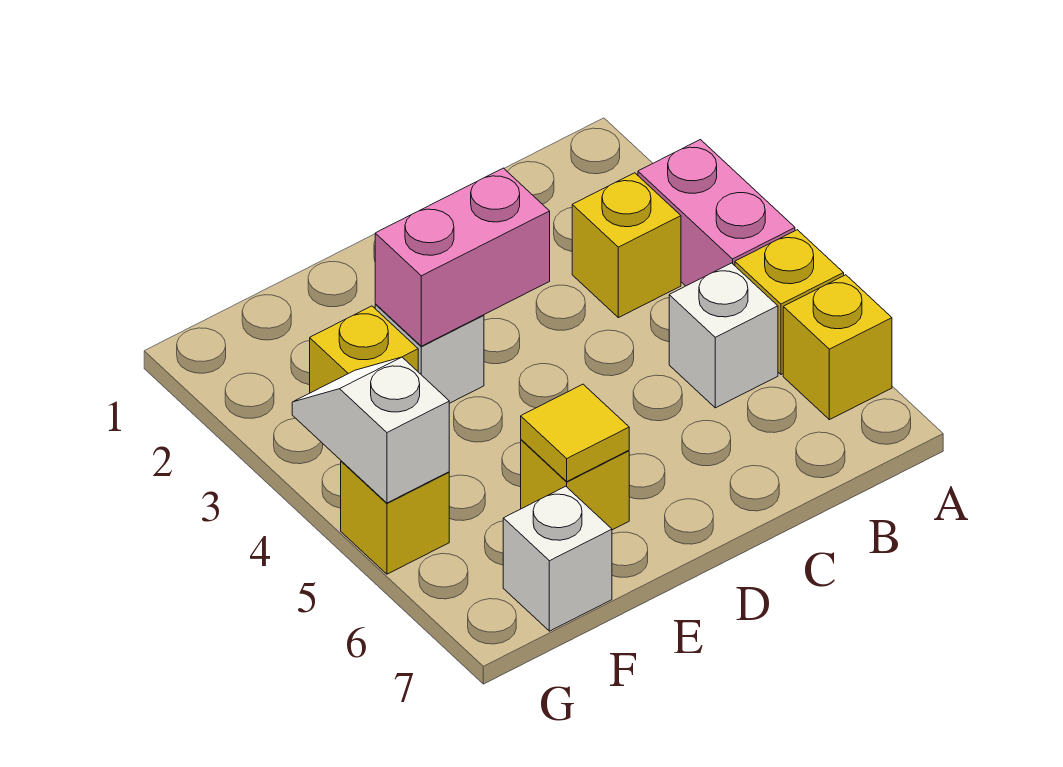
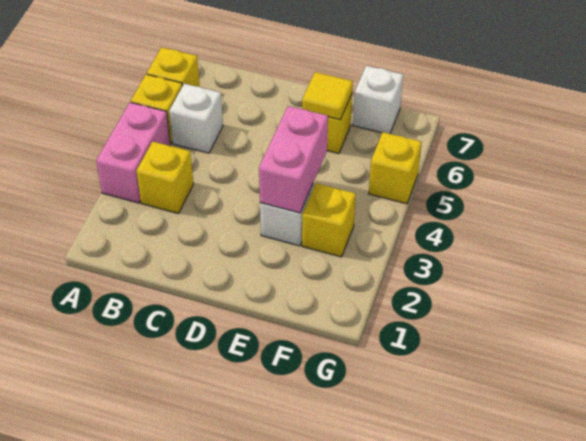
pink 1x2 brick [375,168,550,346] -> pink 1x2 brick turned to [259,106,328,213]
white 1x2 slope [292,357,449,503] -> none

